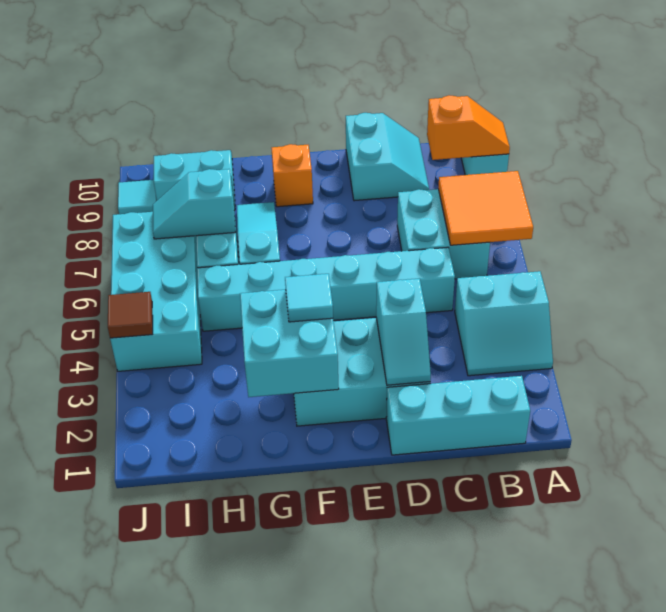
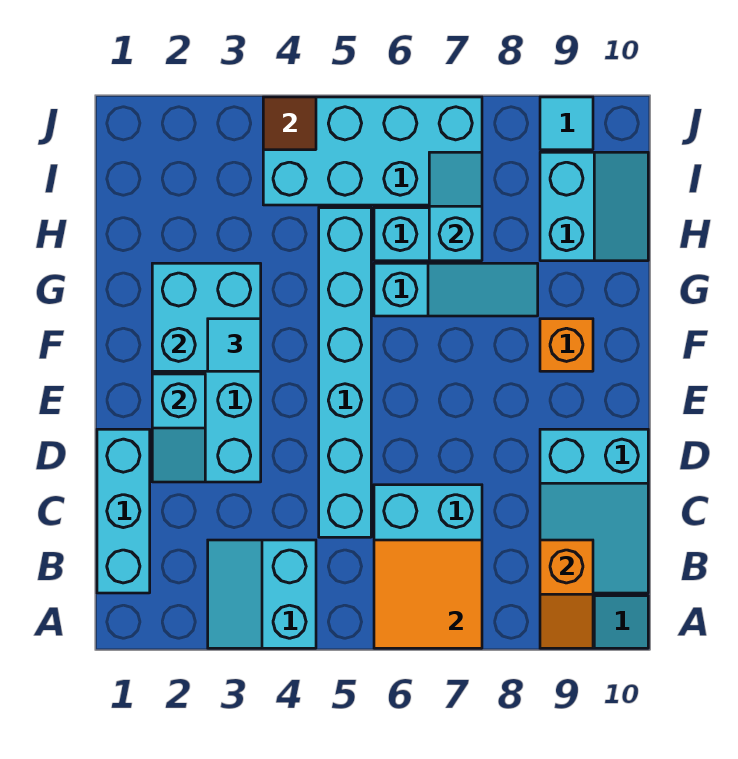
cyan 2x2 slope [346,113,429,201] -> cyan 2x3 slope [540,429,648,593]
cyan 1x2 slope [376,279,431,385] -> cyan 1x2 slope turned to [152,374,205,482]

